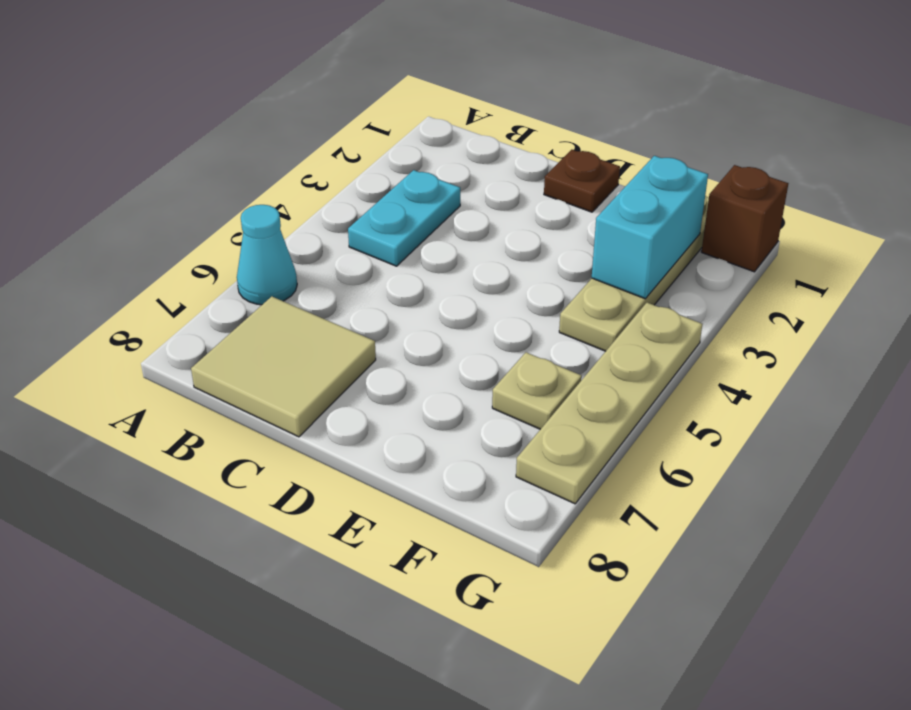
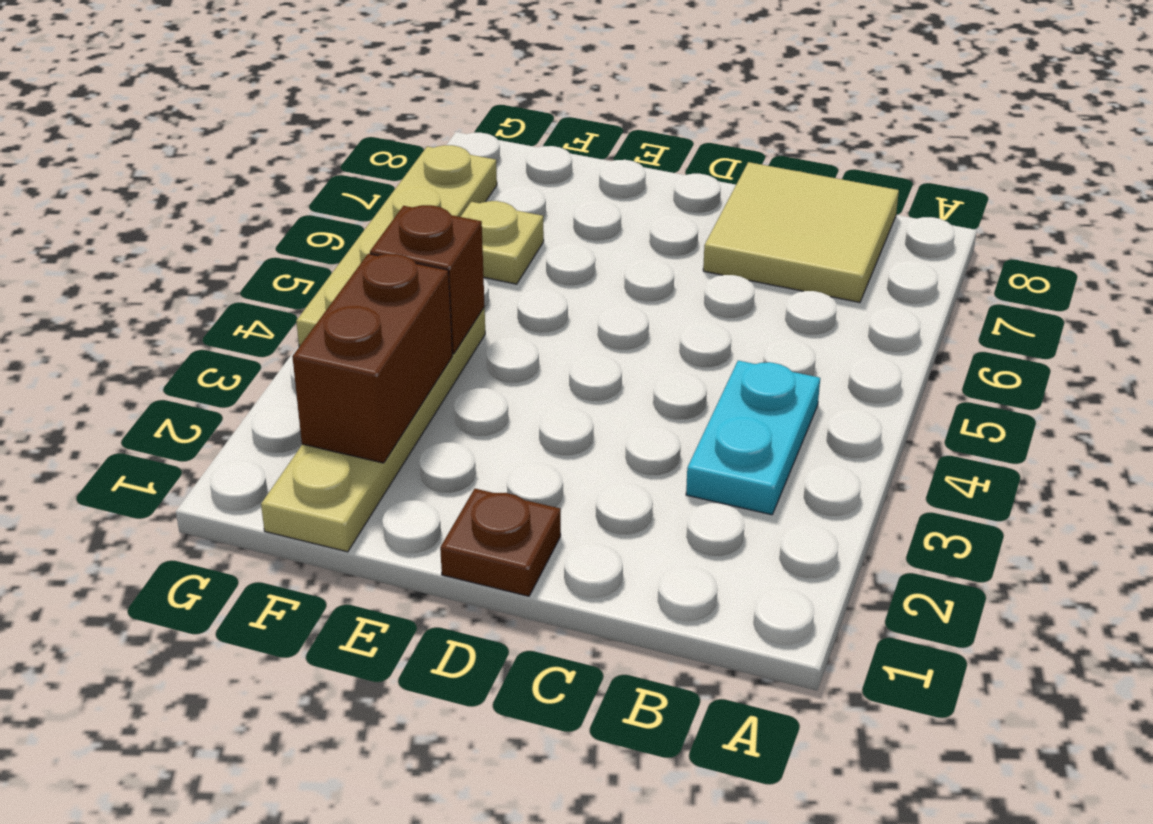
cyan 1x1 cone [237,205,297,305] -> none
cyan 1x2 brick [592,156,708,299] -> brown 1x2 brick [292,254,452,463]
brown 1x1 brick [701,165,788,272] -> brown 1x1 brick moved to [370,205,485,354]

